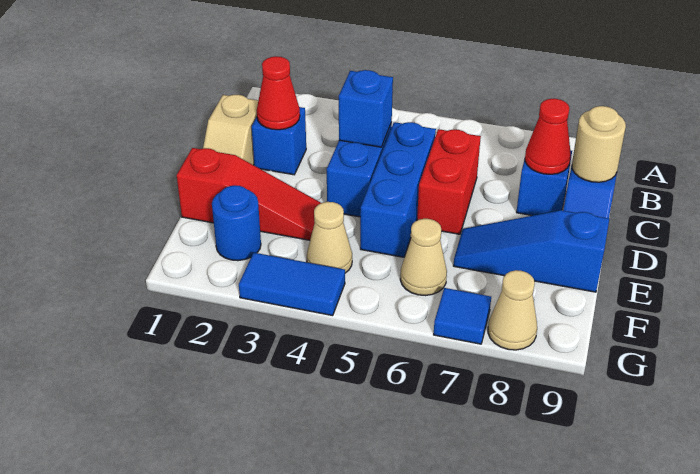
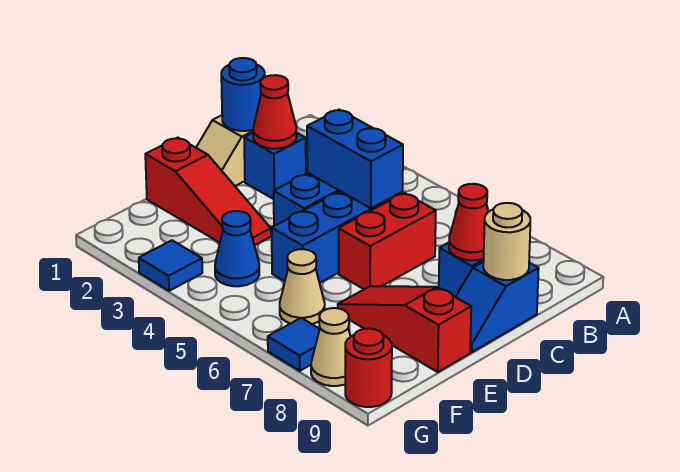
blue 1x1 brick [339,70,393,147] -> blue 1x2 brick [307,110,403,208]
blue 1x3 slope [453,210,609,292] -> red 1x3 slope [338,286,471,372]
blue 1x1 round brick [212,185,261,261] -> blue 1x1 round brick moved to [221,58,265,131]
tan 1x1 cone [307,202,352,273] -> blue 1x1 cone [215,211,259,286]
blue 1x2 tile [239,253,345,316] -> blue 1x1 tile [139,240,202,291]
none -> red 1x1 round brick [345,329,392,407]

